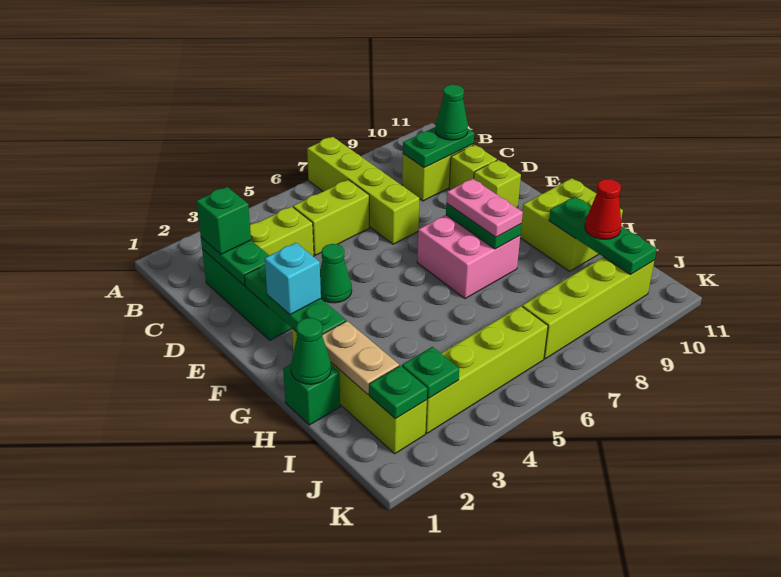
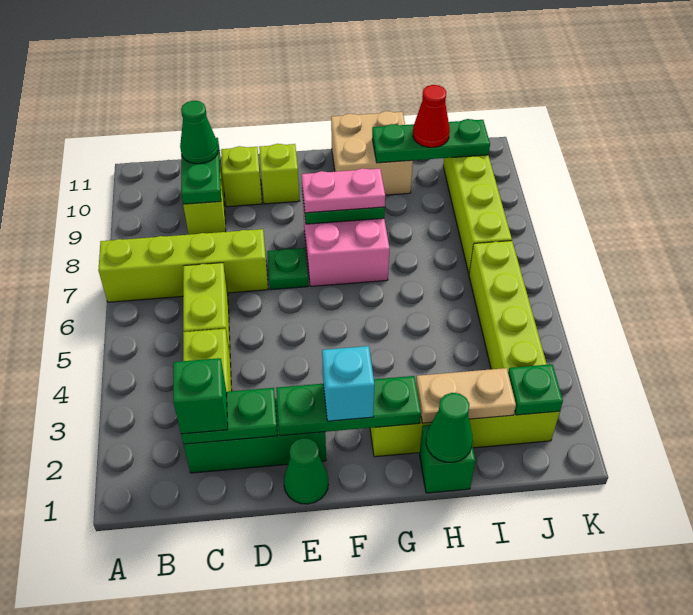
green 1x1 cone [320,244,352,303] -> green 1x1 cone moved to [284,438,328,504]
lime 2x2 brick [520,178,623,271] -> tan 2x2 brick [331,111,413,195]
green 1x1 plate [402,347,459,399] -> green 1x1 plate moved to [267,248,308,290]

